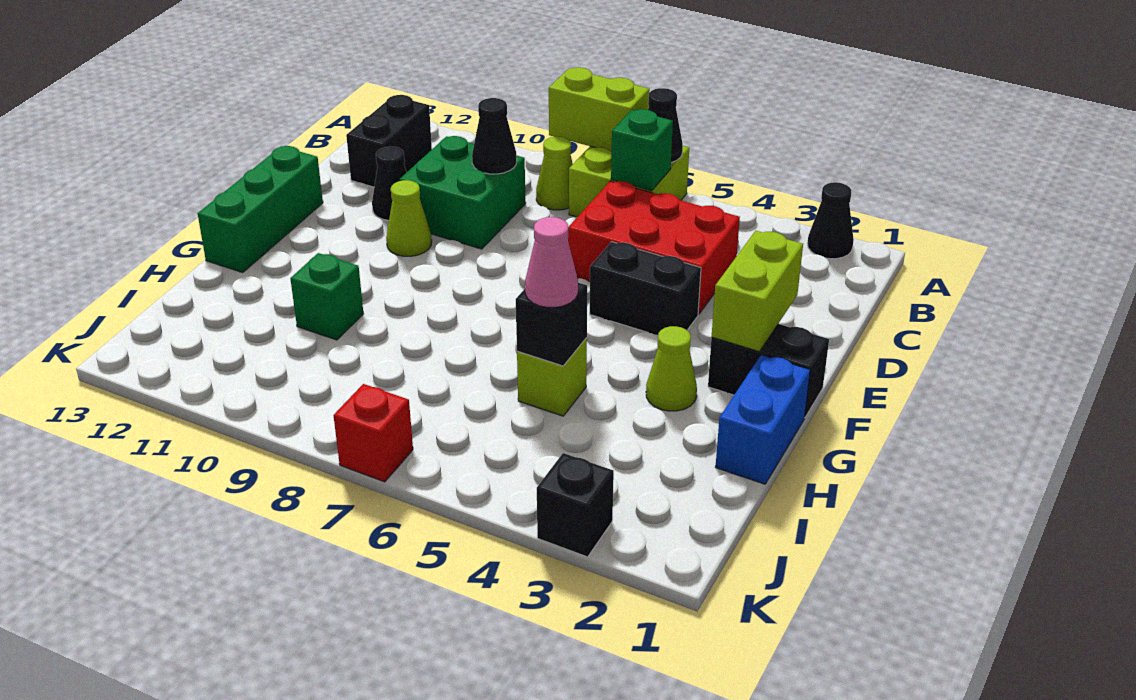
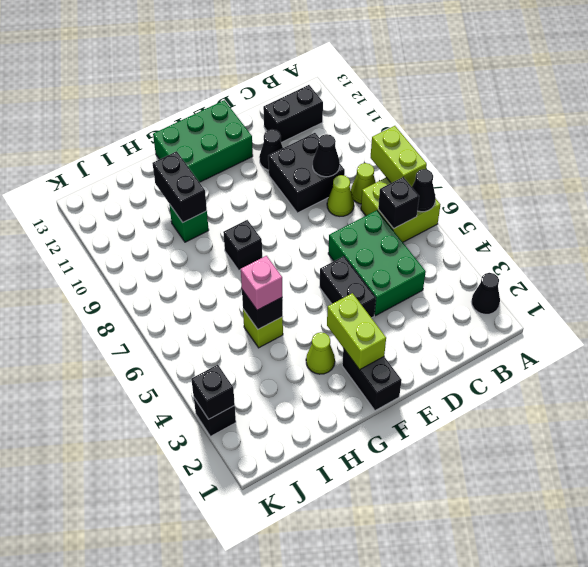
green 1x1 brick [611,109,673,191] -> black 1x1 brick [378,177,419,228]
red 2x3 brick [568,181,740,314] -> green 2x3 brick [328,210,426,316]
green 2x2 brick [400,136,526,249] -> black 2x2 brick [268,133,345,213]
lime 1x2 brick [712,231,803,352] -> lime 1x2 brick turned to [327,293,386,370]
lime 1x1 cone [386,180,432,256] -> lime 1x1 cone moved to [327,175,354,216]
green 1x3 brick [198,146,323,272] -> green 2x3 brick [153,100,253,182]
blue 1x2 brick [716,355,810,484] -> none
none -> black 1x1 brick [223,220,262,270]
pink 1x1 cone [525,217,578,307] -> pink 1x1 brick [241,256,282,310]
none -> black 1x2 brick [152,151,207,222]
none -> black 1x1 brick [191,365,235,419]
red 1x1 brick [333,384,413,482] -> none

